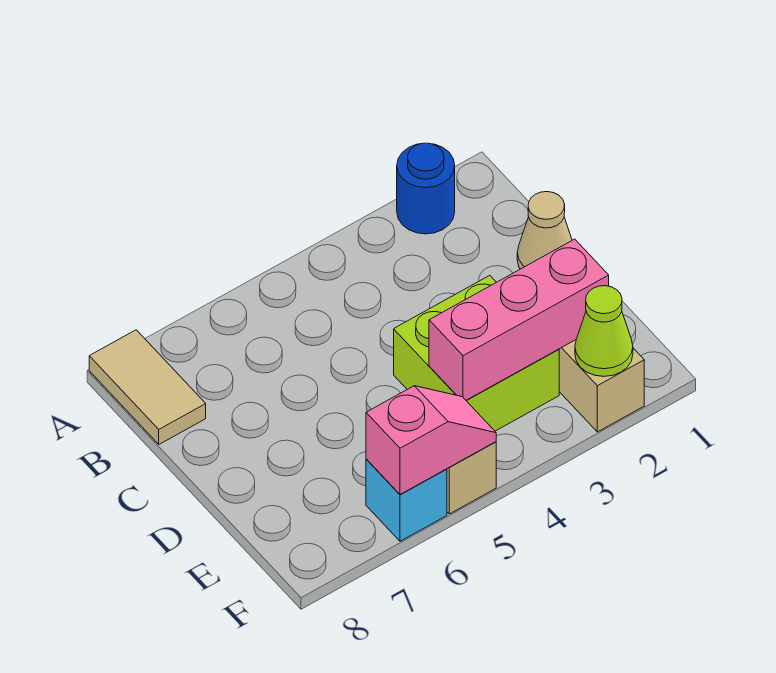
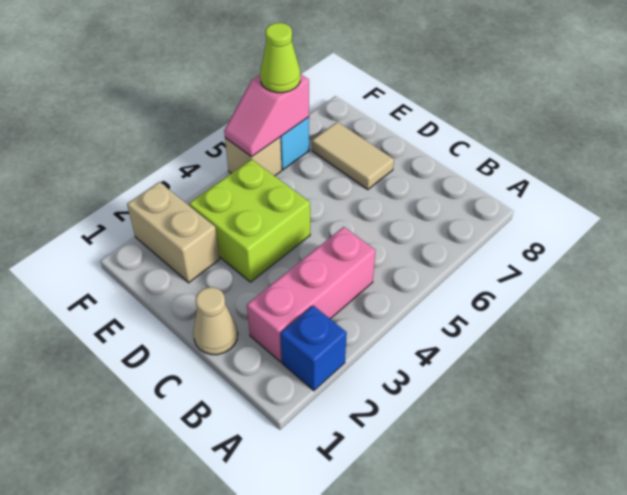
blue 1x1 round brick [397,143,455,234] -> blue 1x1 brick [280,306,347,391]
tan 1x2 tile [89,330,206,444] -> tan 1x2 tile moved to [312,122,394,190]
pink 1x3 brick [429,239,609,400] -> pink 1x3 brick moved to [247,227,376,362]
lime 1x1 cone [575,286,633,376] -> lime 1x1 cone moved to [260,23,300,93]

